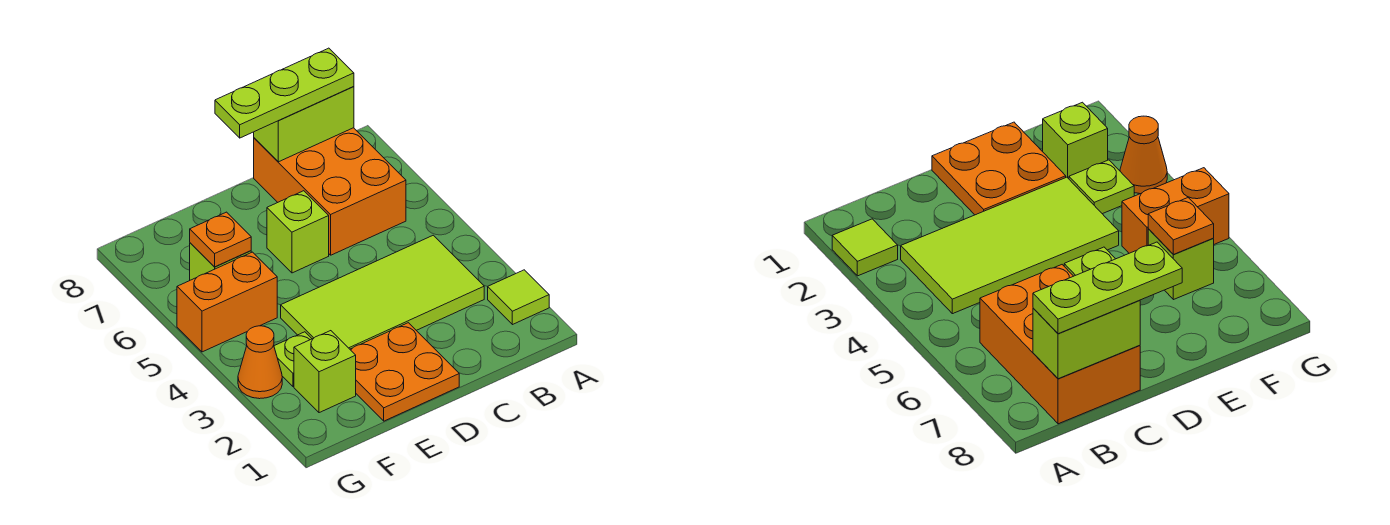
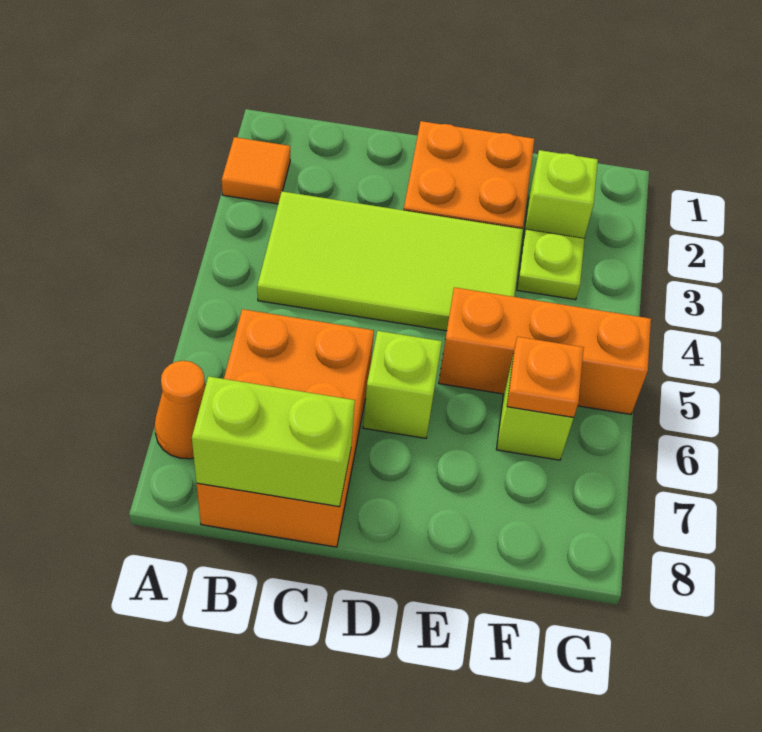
lime 1x1 tile [488,270,549,325] -> orange 1x1 tile [222,137,290,204]
lime 1x3 plate [215,48,354,138] -> none
orange 1x2 brick [177,252,277,352] -> orange 1x3 brick [439,287,651,414]
orange 1x1 cone [238,326,282,399] -> orange 1x1 cone moved to [155,361,205,459]

